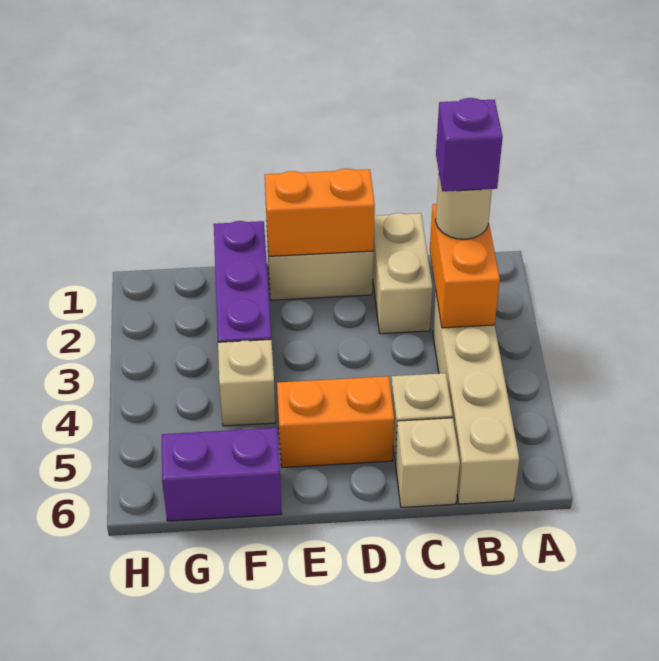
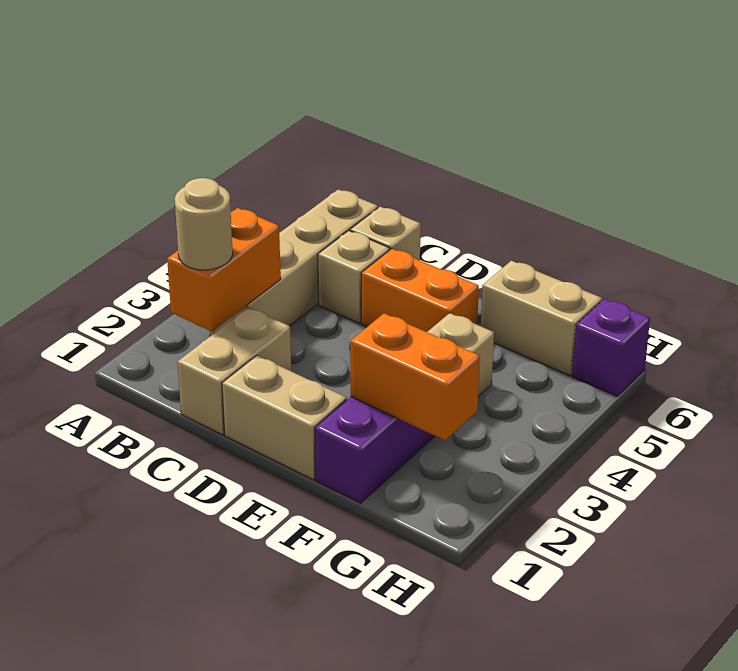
purple 1x1 brick [436,98,503,191] -> purple 1x1 brick moved to [572,299,650,396]
orange 1x2 brick [265,169,375,256] -> orange 1x2 brick moved to [350,313,480,440]
purple 1x2 brick [162,428,282,521] -> tan 1x2 brick [481,261,602,376]

